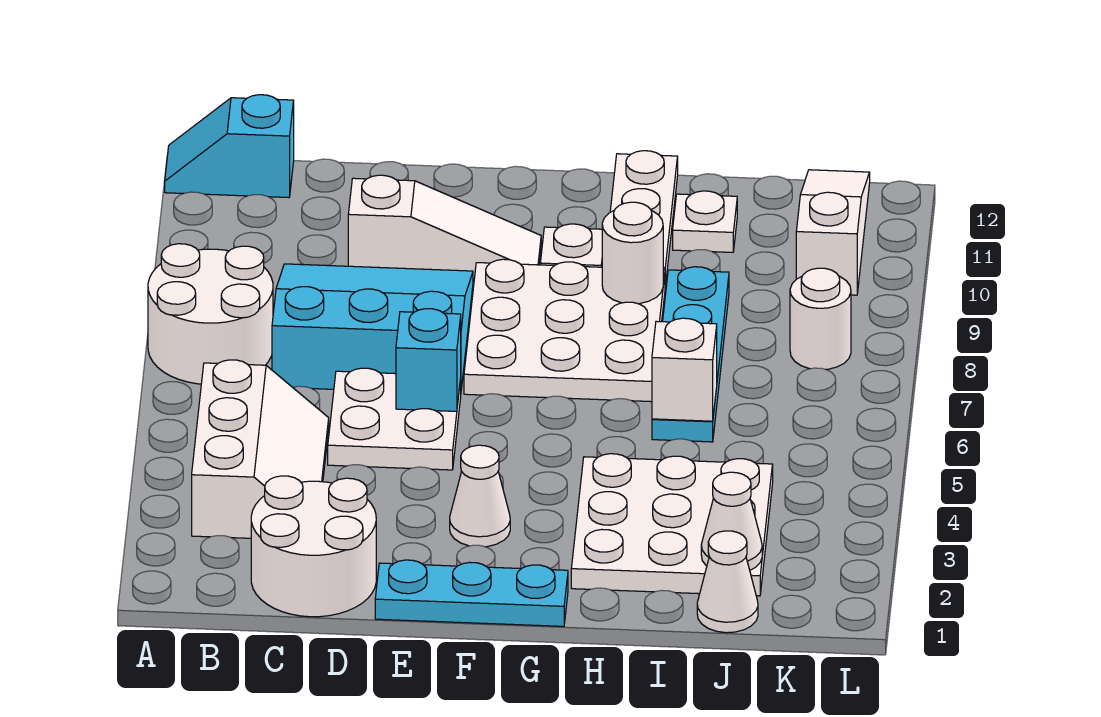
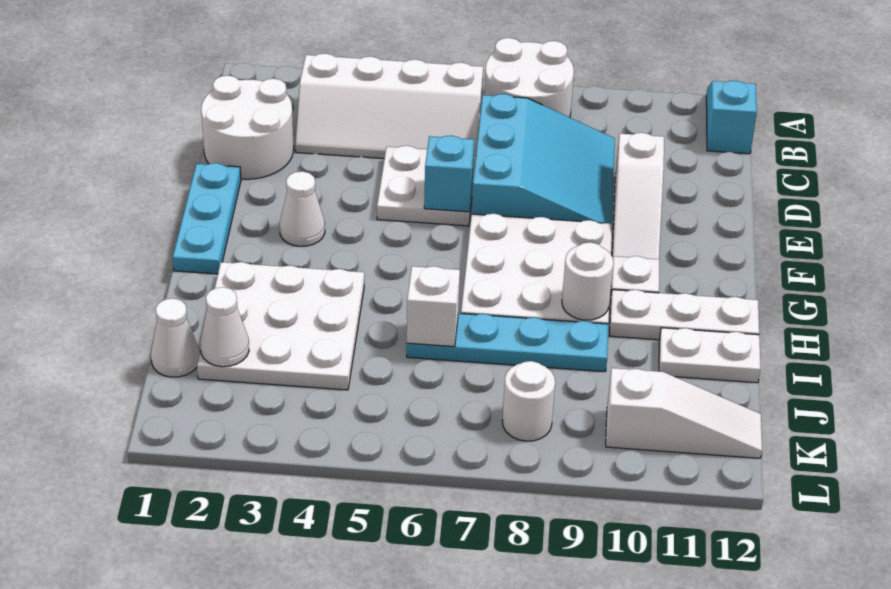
white 2x3 slope [192,360,329,538] -> white 2x4 slope [295,54,483,158]
white 1x1 plate [673,191,737,252] -> white 1x2 plate [659,328,761,383]

